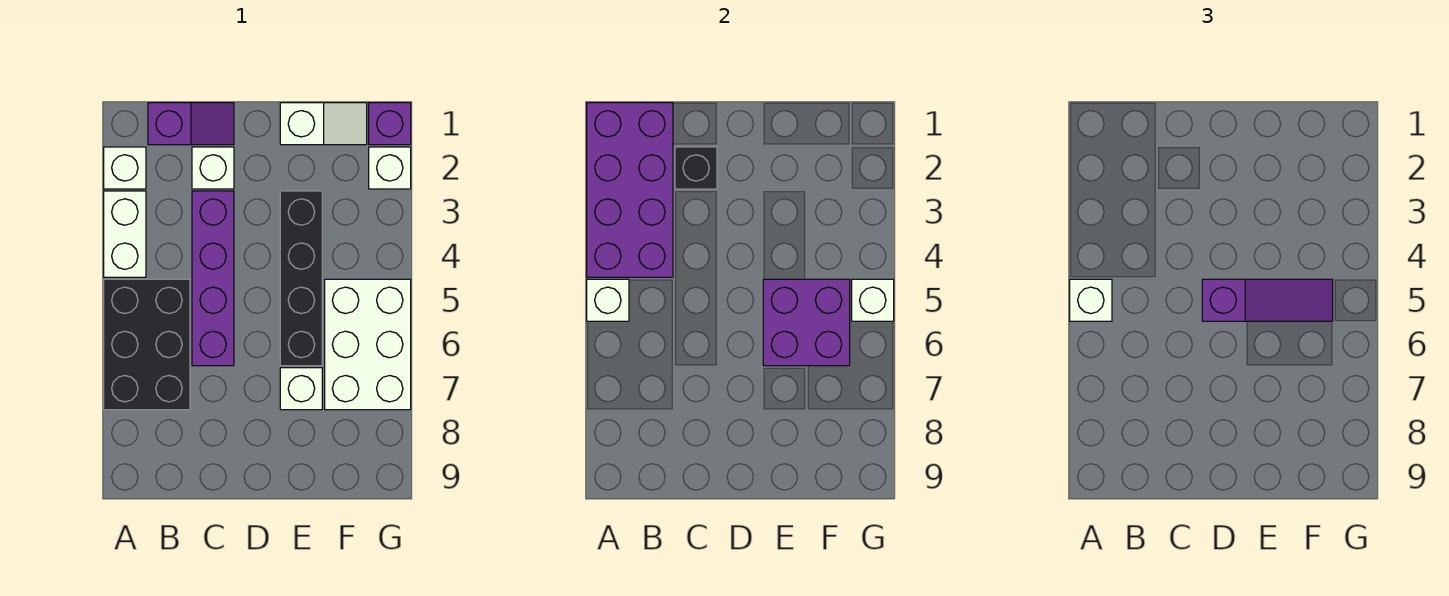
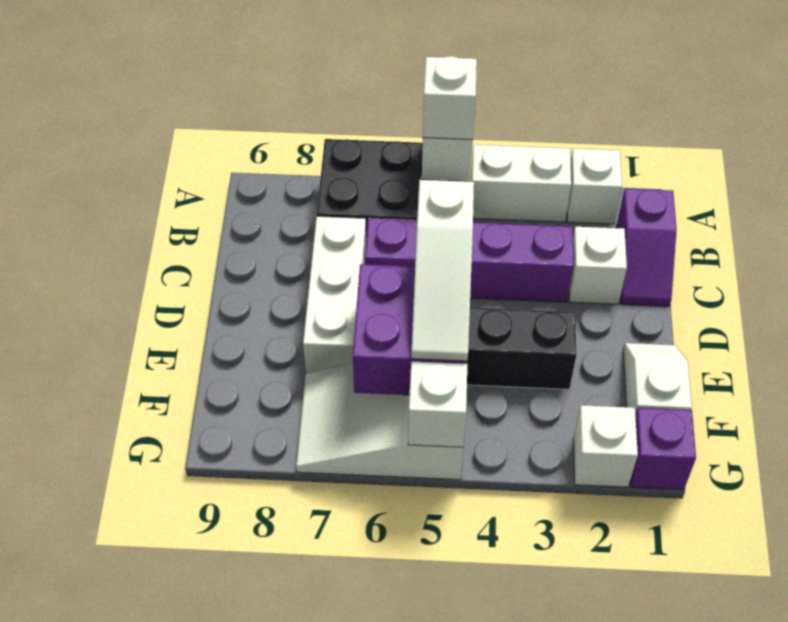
purple 2x4 brick [587,103,673,277] -> none
black 1x1 brick [675,147,717,189] -> none
purple 1x3 slope [1202,279,1333,321] -> white 1x3 slope [411,180,474,361]
white 1x2 slope [280,103,367,145] -> white 1x2 slope turned to [623,343,692,415]
white 1x1 brick [280,368,322,410] -> white 1x3 brick [303,216,366,374]
white 2x3 brick [325,279,411,410] -> white 2x3 slope [296,364,463,480]

